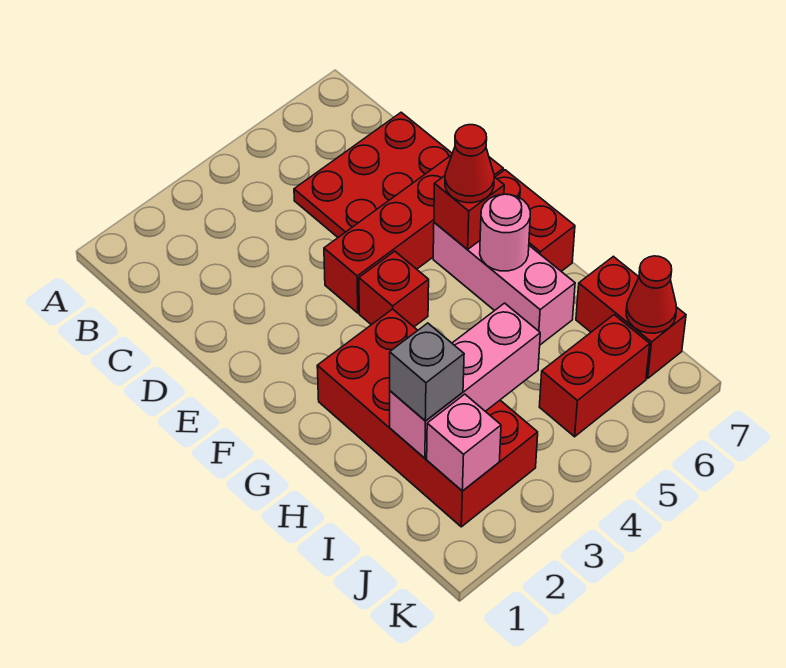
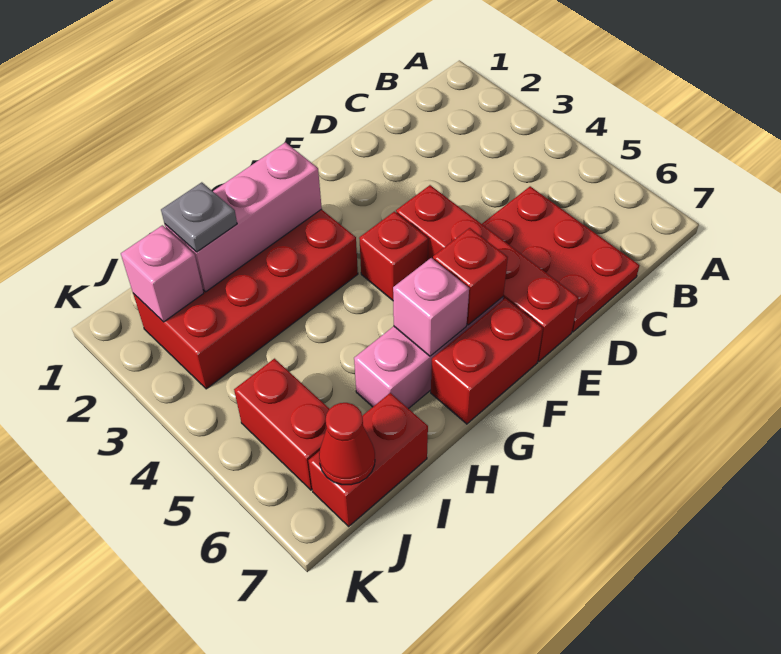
red 1x1 cone [445,125,494,203] -> none
pink 1x1 round brick [480,194,530,271] -> pink 1x1 brick [393,258,469,356]
pink 1x3 brick [390,303,540,458] -> pink 1x3 brick turned to [165,142,322,292]
grey 1x1 brick [390,323,464,421] -> grey 1x1 plate [161,182,237,252]

